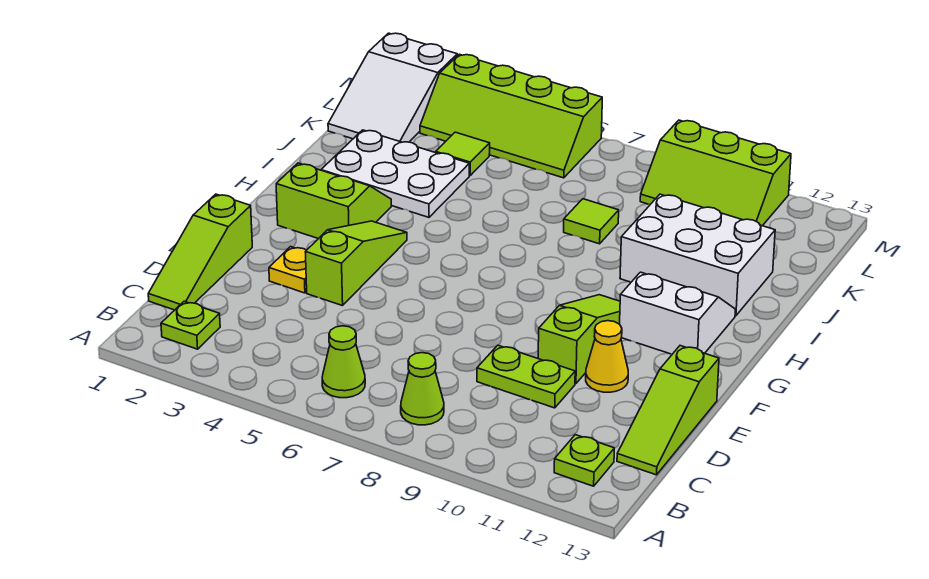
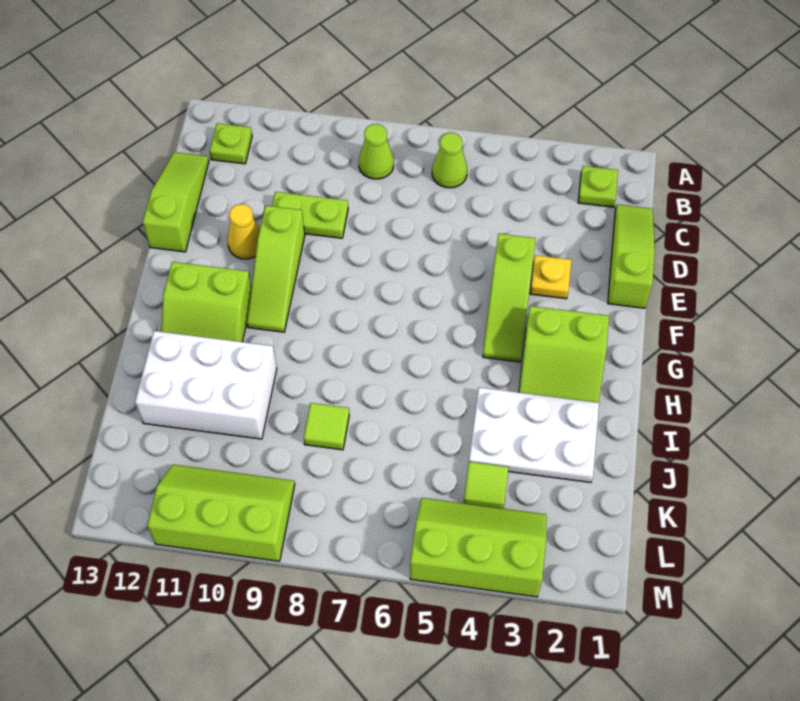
white 2x2 slope [620,272,735,354] -> lime 2x2 slope [161,262,251,342]
white 2x3 slope [328,33,457,142] -> none
lime 2x4 slope [420,54,602,178] -> lime 2x3 slope [410,498,546,597]

